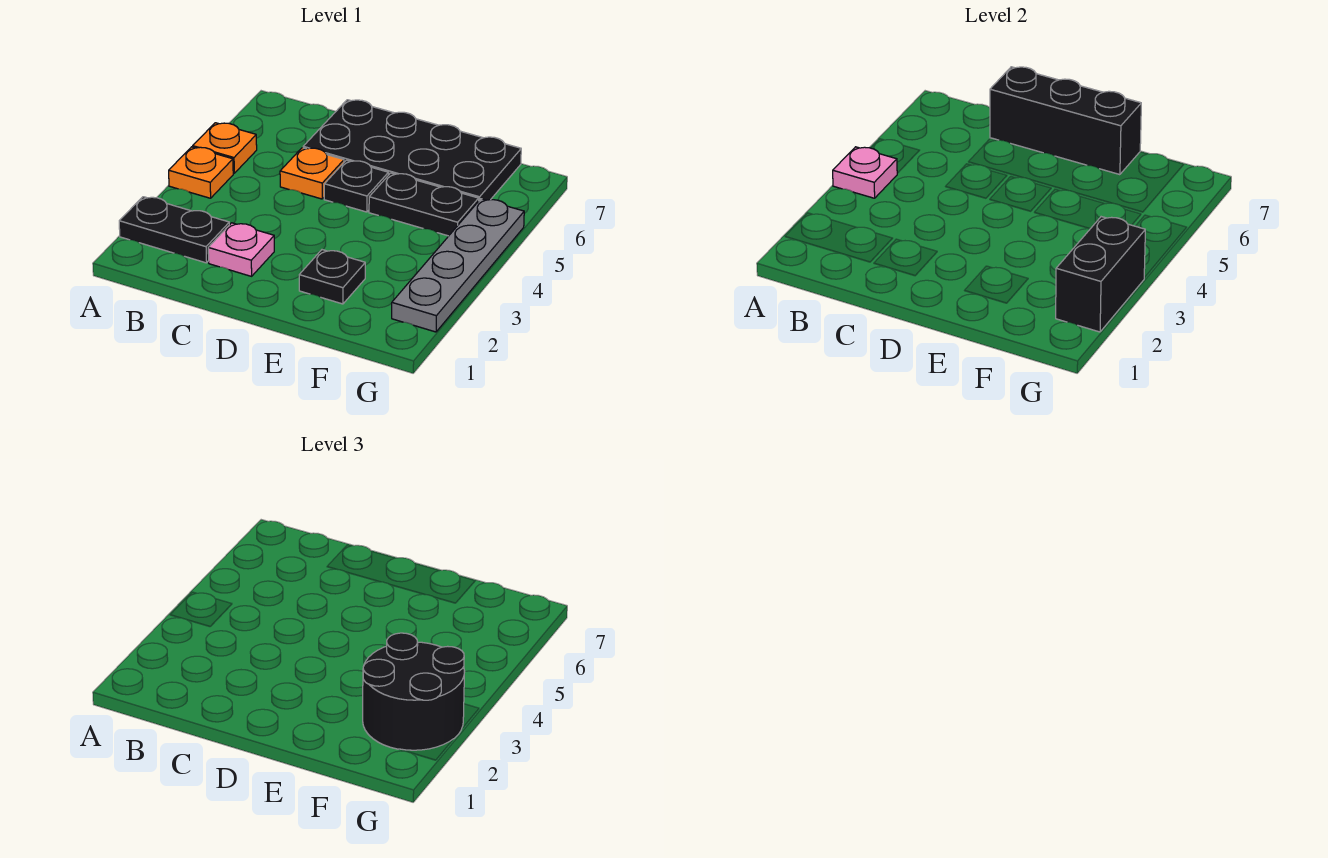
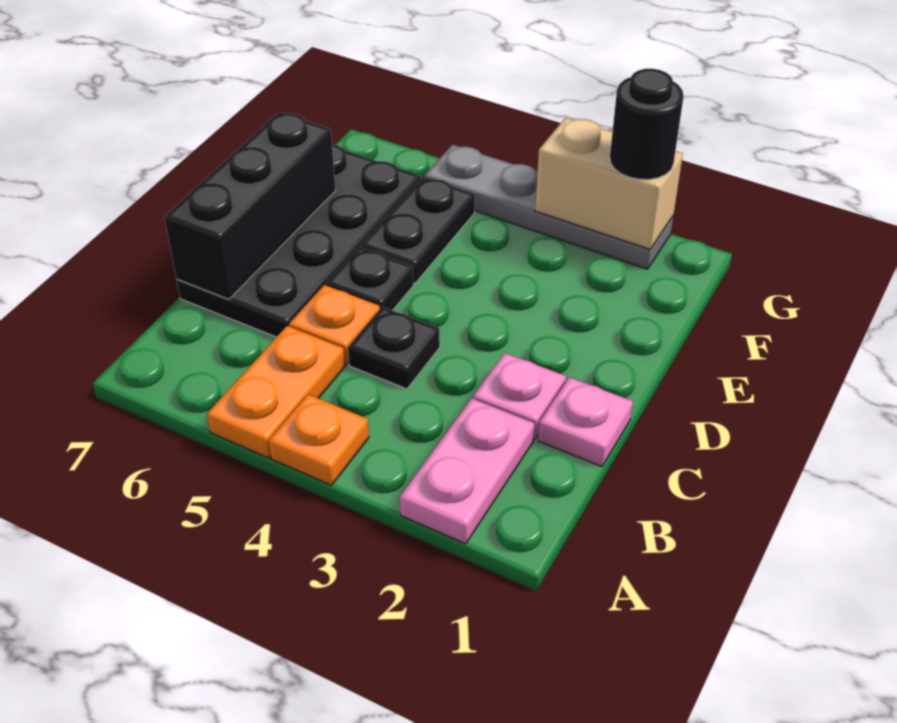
black 1x2 plate [119,197,229,263] -> pink 1x2 plate [400,398,534,544]
pink 1x1 plate [833,147,897,198] -> pink 1x1 plate moved to [538,377,633,466]
orange 1x1 plate [193,123,257,173] -> orange 1x2 plate [207,326,345,458]
black 1x1 plate [299,250,365,304] -> black 1x1 plate moved to [348,307,440,389]
black 2x2 round brick [363,633,465,750] -> black 1x1 round brick [610,69,684,180]
black 1x2 brick [1056,217,1145,332] -> tan 1x2 brick [535,118,683,249]

